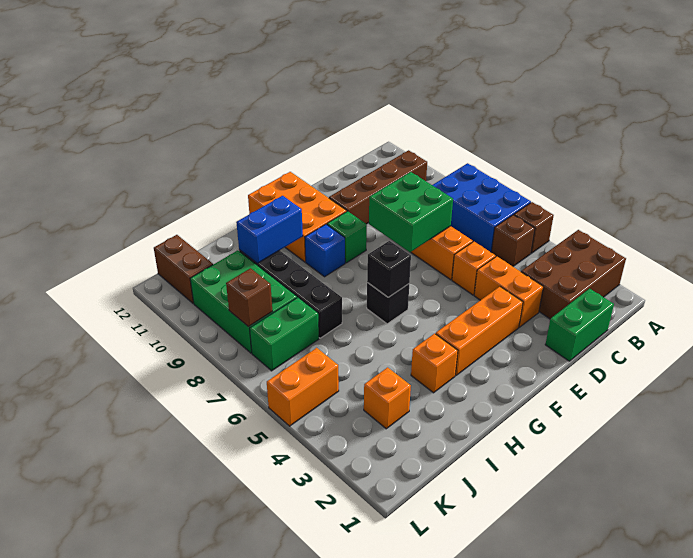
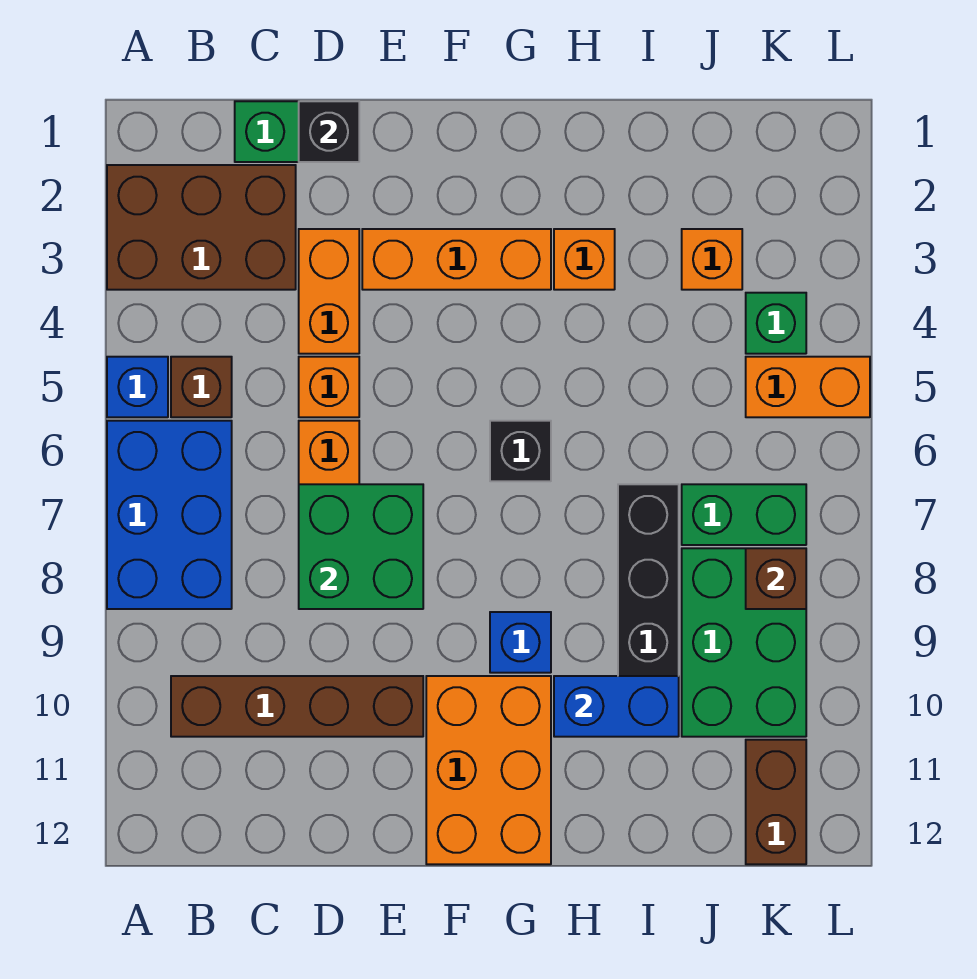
brown 1x1 brick [514,202,554,253] -> blue 1x1 brick [107,357,168,417]
green 1x1 brick [327,211,367,263] -> green 1x1 brick moved to [746,293,806,354]
black 1x1 brick [367,241,411,297] -> black 1x1 brick moved to [299,101,359,162]

